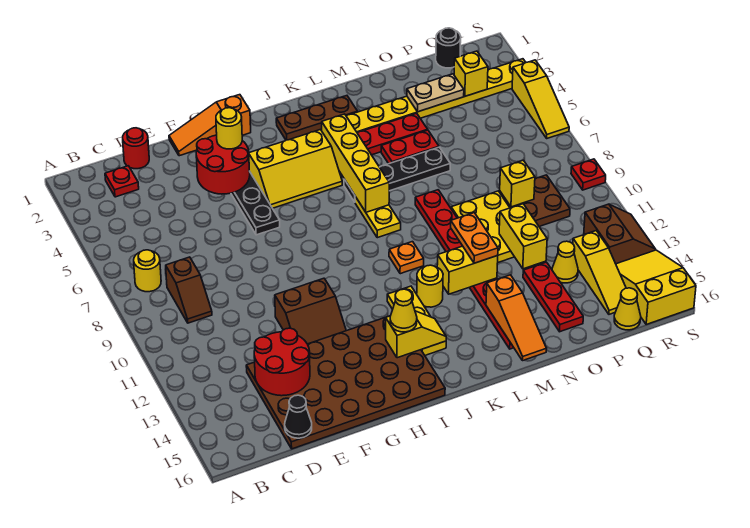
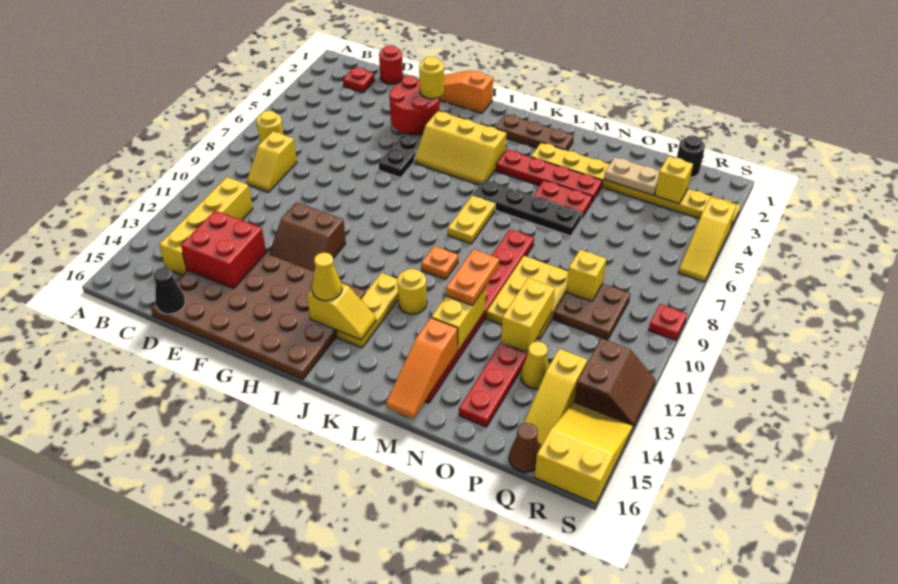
brown 1x2 slope [166,257,212,323] -> yellow 1x2 slope [247,131,297,192]
red 2x2 round brick [254,328,310,396] -> red 2x2 brick [181,210,266,288]
yellow 1x4 brick [321,114,389,212] -> yellow 1x4 brick moved to [159,177,253,275]
yellow 1x2 brick [437,246,498,294] -> yellow 1x2 brick turned to [431,287,486,351]
yellow 1x1 cone [614,288,641,330] -> brown 1x1 cone [509,423,540,472]

